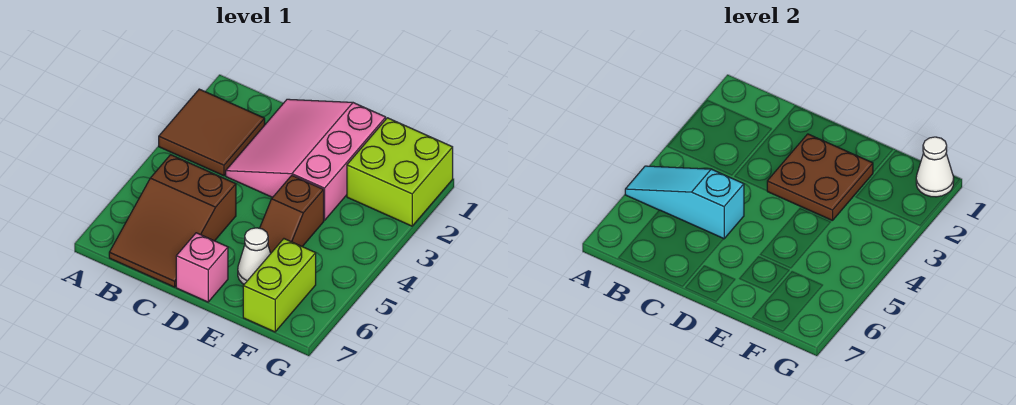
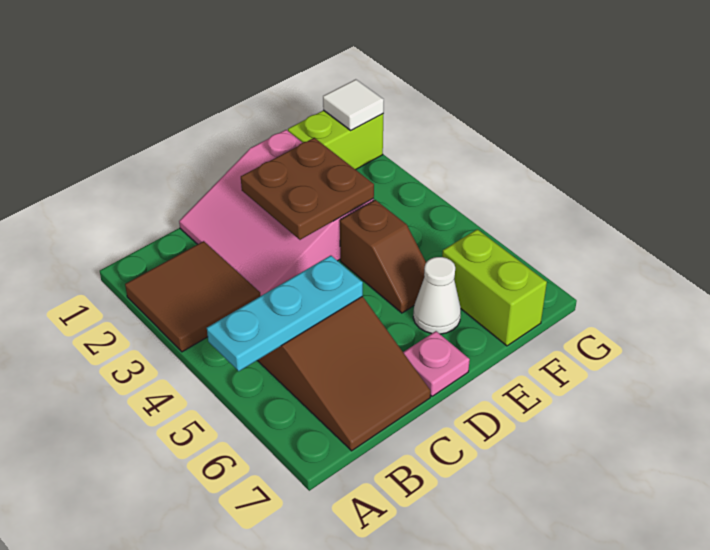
cyan 1x3 slope [625,166,744,239] -> cyan 1x3 plate [207,256,363,371]
pink 1x1 brick [176,233,228,302] -> pink 1x1 plate [403,331,470,396]
lime 2x2 brick [347,118,453,226] -> lime 1x2 brick [288,110,383,170]
white 1x1 cone [916,137,954,197] -> white 1x1 tile [323,79,384,130]

